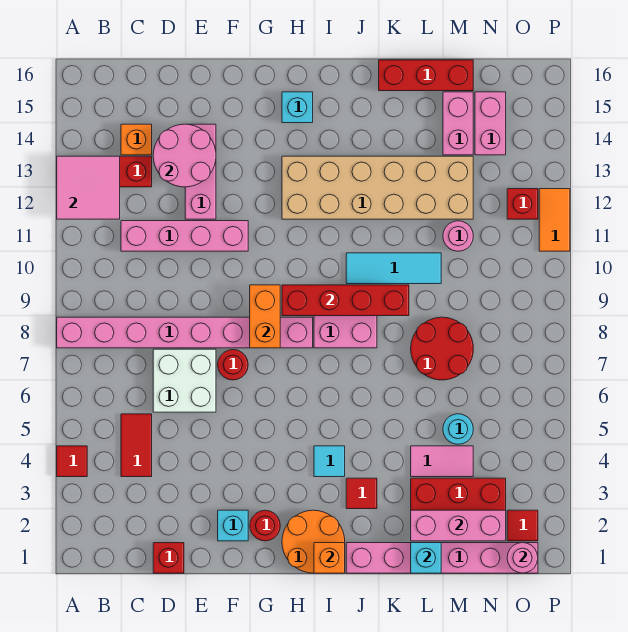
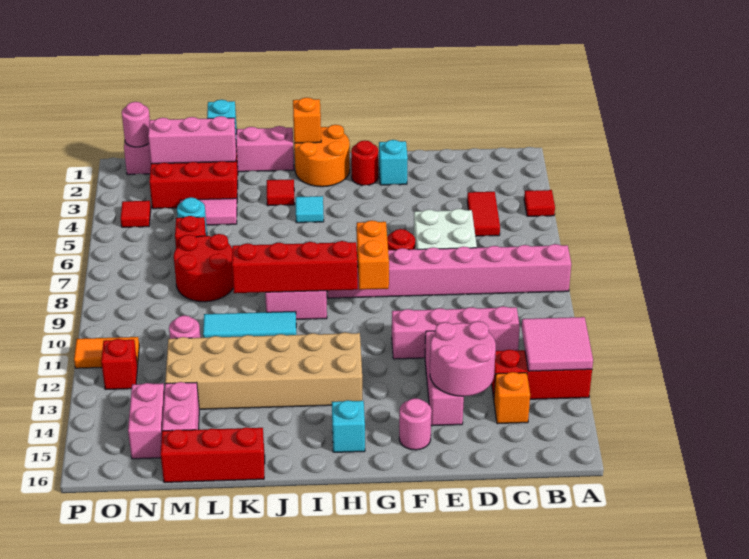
red 1x1 brick [153,543,184,573] -> red 1x1 brick moved to [175,216,206,248]
none -> pink 1x1 round brick [399,398,432,450]
red 1x1 tile [507,510,538,541] -> red 1x1 tile moved to [121,201,151,227]
orange 1x2 tile [539,189,570,251] -> orange 1x2 tile turned to [74,337,139,368]

